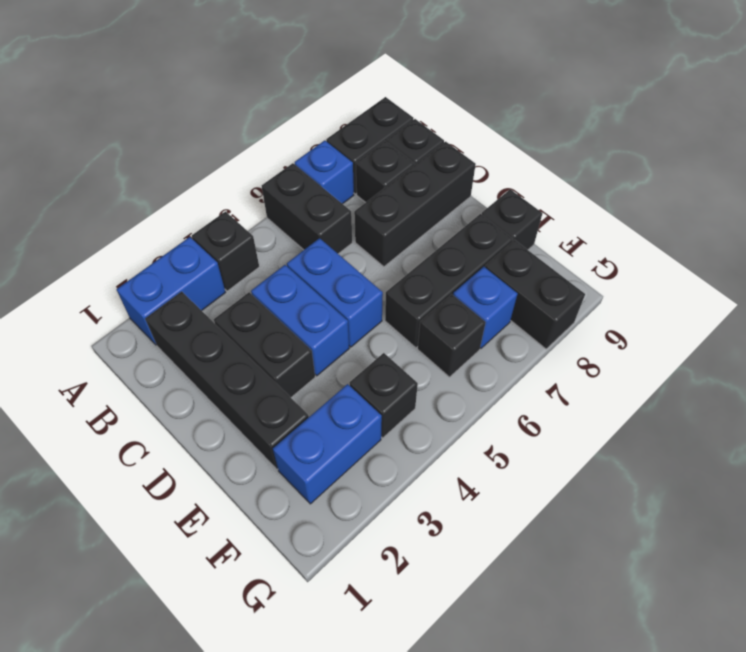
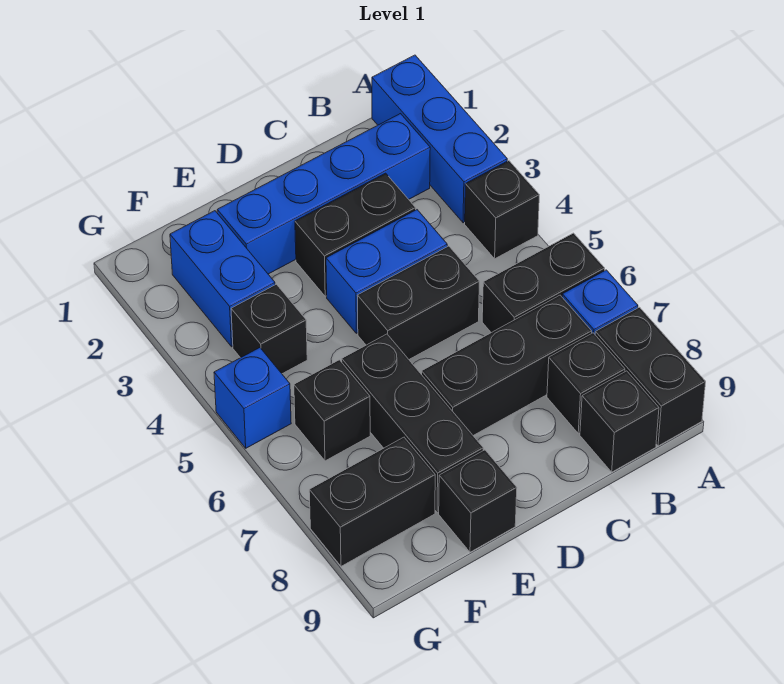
blue 1x2 brick [116,237,226,345] -> blue 1x3 brick [372,55,507,223]
black 1x4 brick [145,292,309,469] -> blue 1x4 brick [217,114,430,274]
blue 1x2 brick [287,238,383,347] -> black 1x2 brick [357,246,479,359]
black 1x3 brick [354,141,476,267] -> black 1x3 brick turned to [422,295,592,435]
blue 1x1 brick [453,267,518,348] -> blue 1x1 brick moved to [214,348,291,448]

